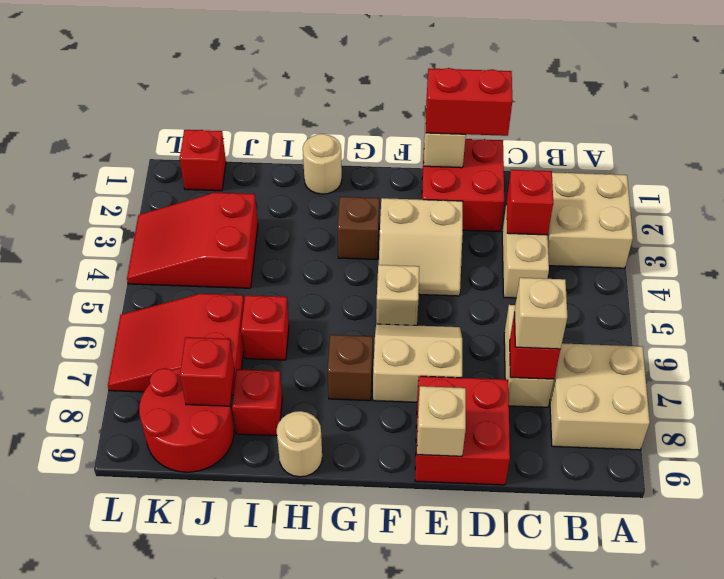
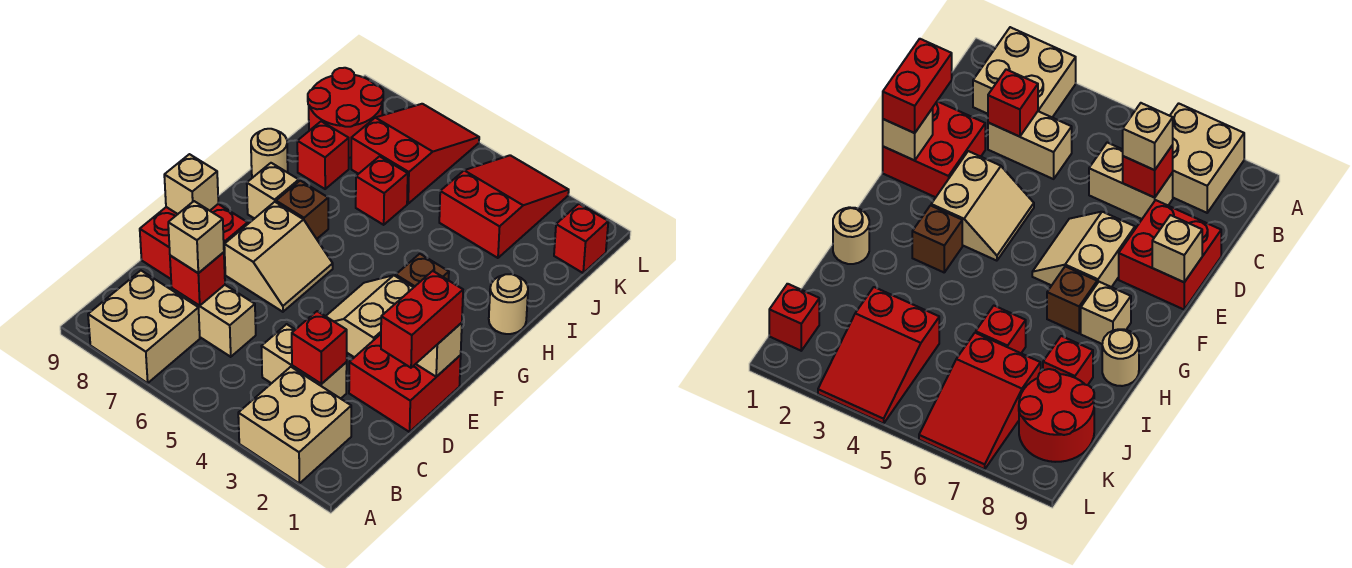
tan 1x1 brick [376,265,419,325] -> tan 1x1 brick moved to [247,163,299,219]
red 1x1 brick [180,337,234,406] -> none

